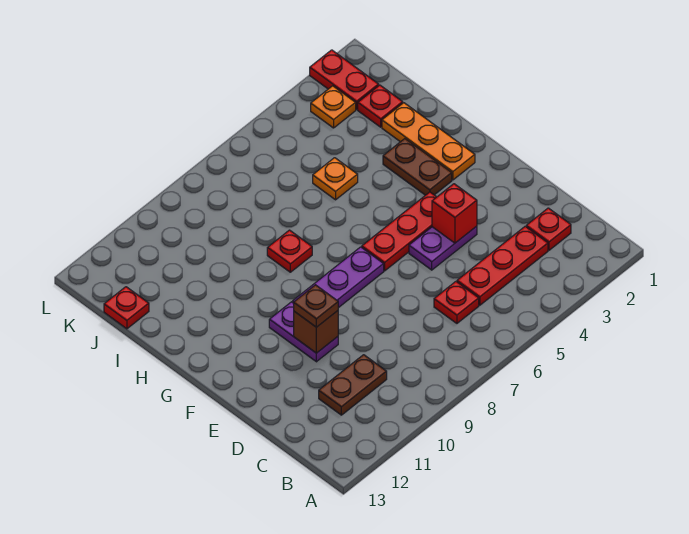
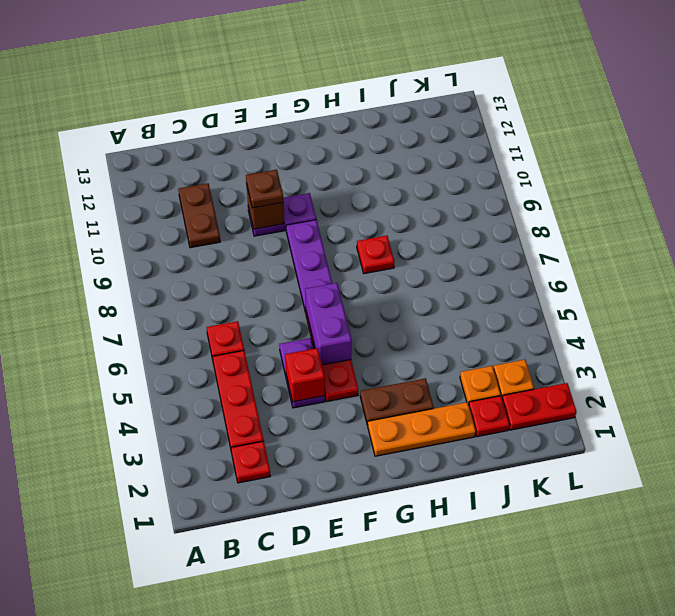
none -> purple 1x2 brick [305,283,352,365]
orange 1x1 plate [313,158,358,200] -> orange 1x1 plate moved to [460,366,501,405]
red 1x1 plate [104,287,149,329] -> none

